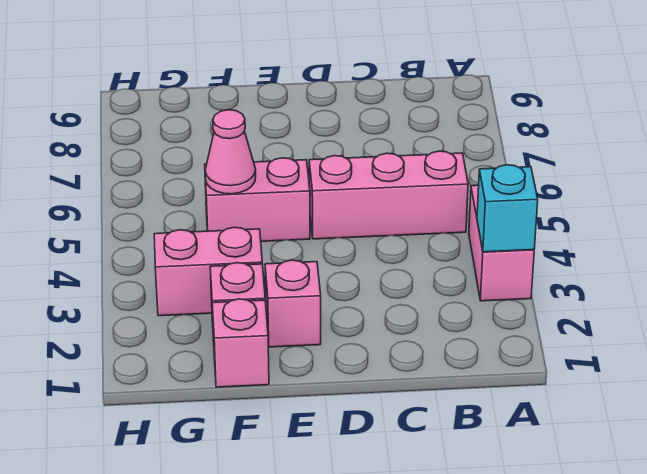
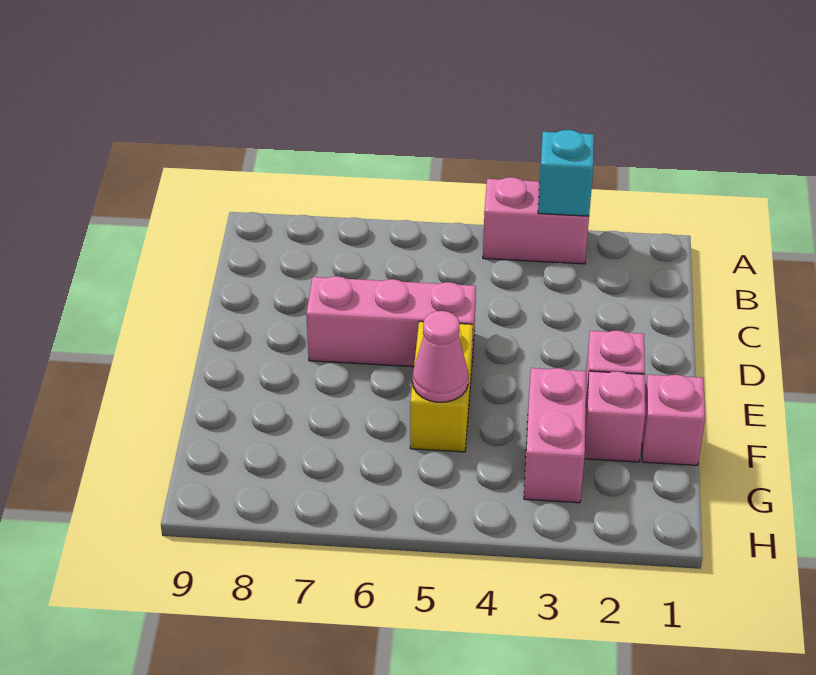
pink 1x3 brick [309,151,468,239] -> pink 1x3 brick turned to [306,276,476,367]
pink 1x2 brick [205,158,310,241] -> yellow 1x2 brick [410,321,473,452]

